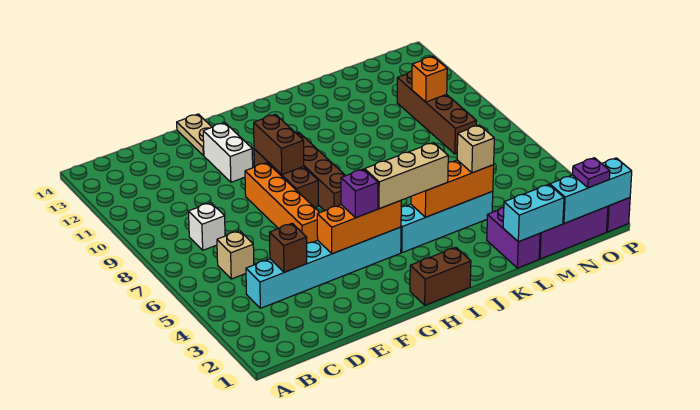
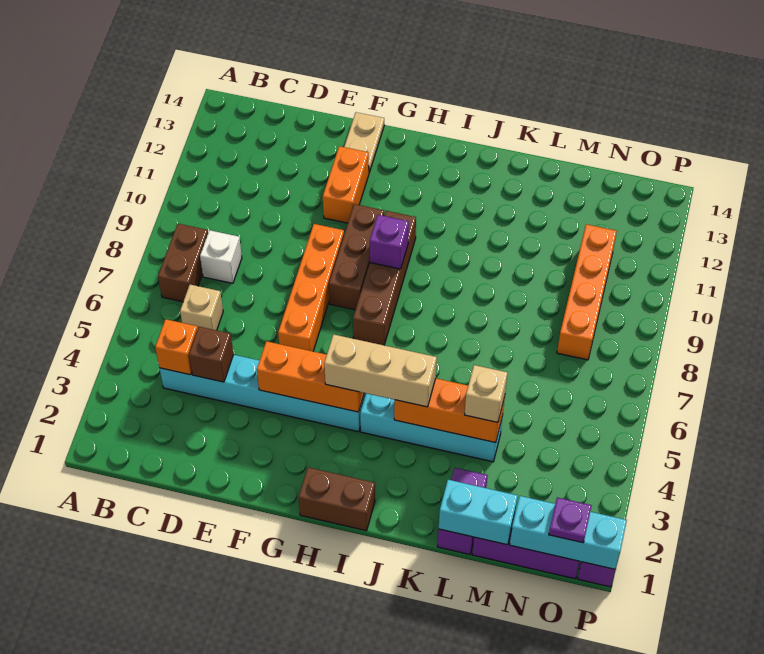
white 1x2 brick [203,123,253,182] -> orange 1x2 brick [323,146,369,223]
purple 1x1 brick [341,169,378,218] -> purple 1x1 brick moved to [370,215,409,269]
brown 1x2 brick [254,114,304,174] -> brown 1x2 brick moved to [158,224,208,302]
brown 1x4 brick [397,71,476,154] -> orange 1x4 brick [557,224,617,360]
orange 1x1 brick [412,57,447,102] -> orange 1x1 brick moved to [155,319,198,375]

